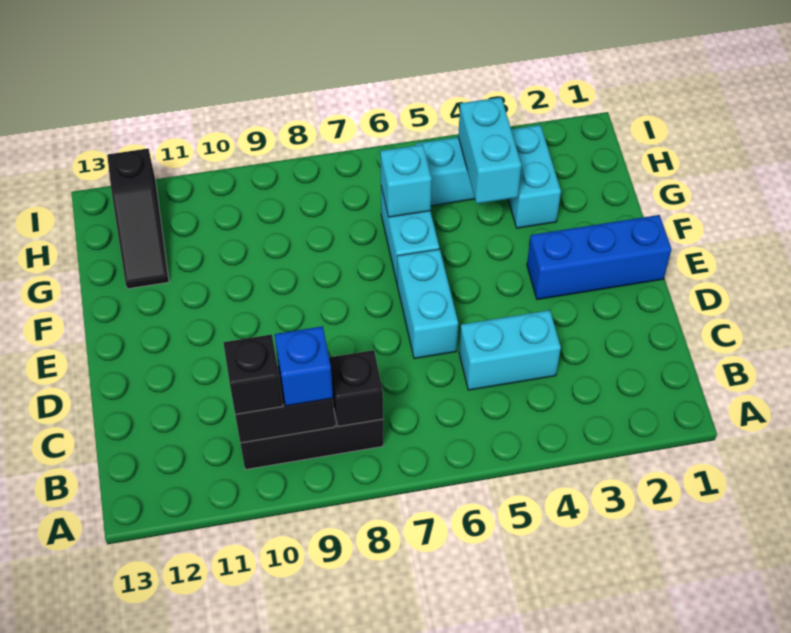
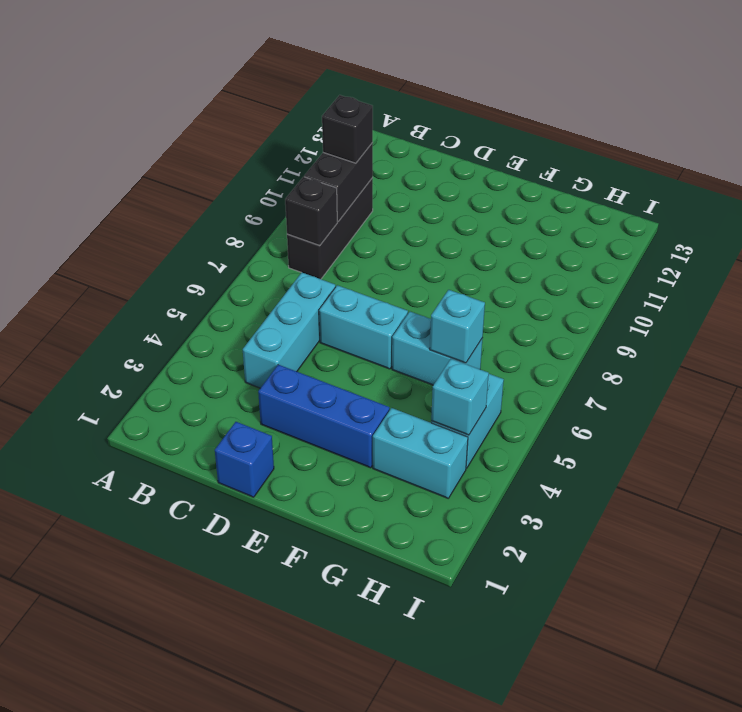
blue 1x1 brick [275,326,333,406] -> blue 1x1 brick moved to [215,422,274,497]
cyan 1x2 brick [459,310,561,390] -> cyan 1x3 brick [243,273,336,388]
blue 1x3 brick [527,215,671,300] -> blue 1x3 brick turned to [258,365,390,468]
cyan 1x2 brick [458,97,521,204] -> cyan 1x1 brick [431,359,489,435]
black 1x3 slope [107,149,169,289] -> none

